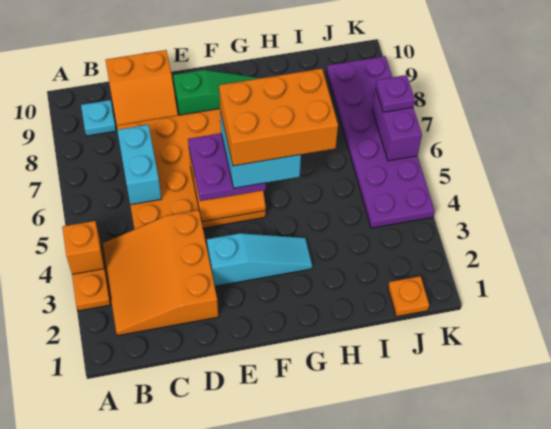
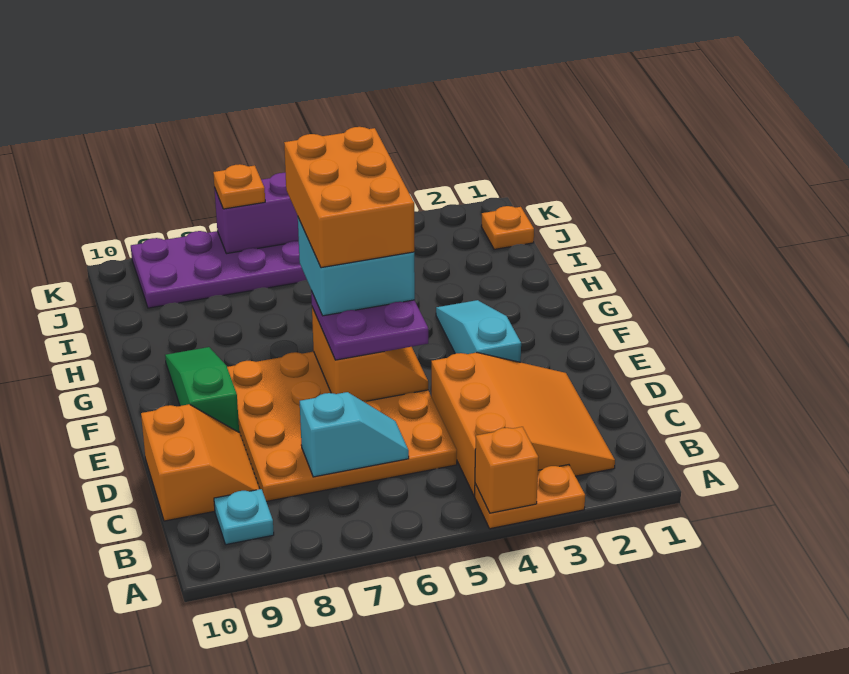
orange 3x3 slope [103,210,218,336] -> orange 3x3 slope turned to [431,353,615,496]
cyan 1x2 brick [117,125,161,205] -> cyan 1x2 slope [300,392,409,477]
purple 1x1 plate [376,75,415,112] -> orange 1x1 plate [213,164,265,209]

